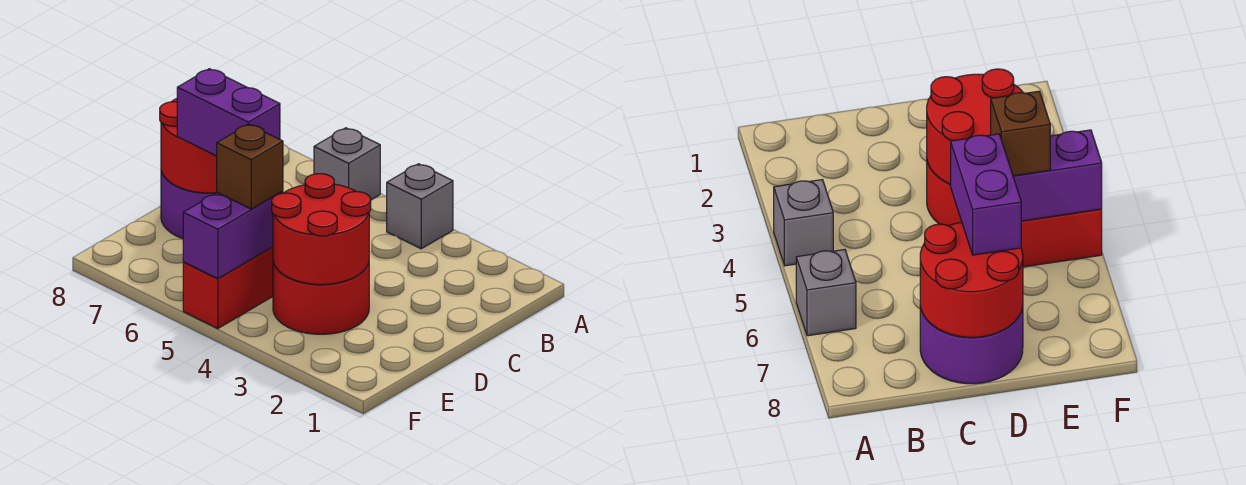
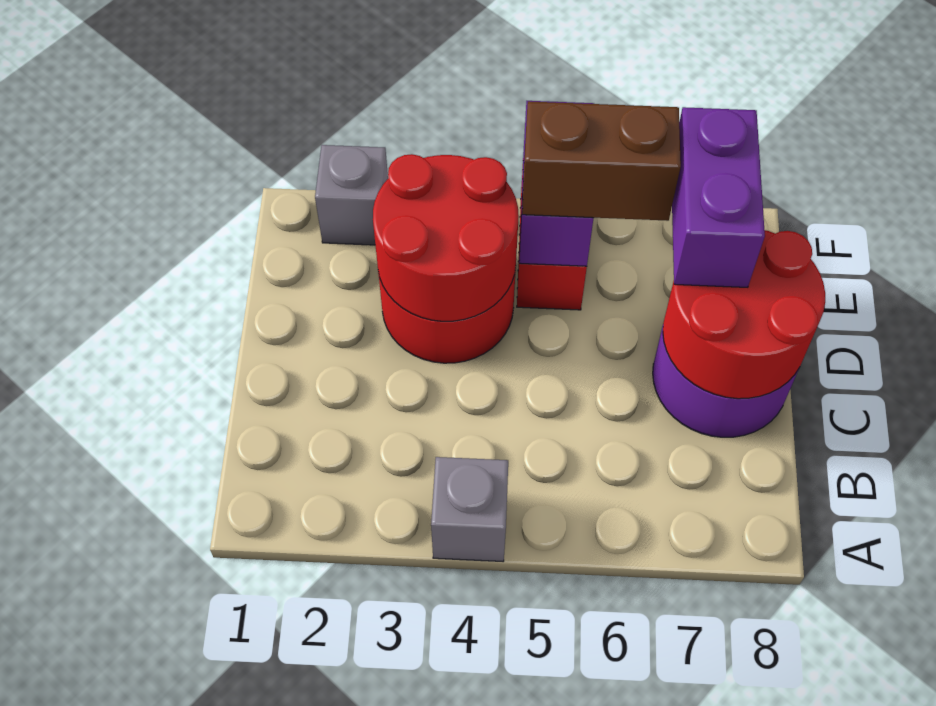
grey 1x1 brick [314,128,380,200] -> grey 1x1 brick moved to [315,145,388,245]
purple 1x2 brick [177,69,280,156] -> purple 1x2 brick turned to [672,107,765,287]
brown 1x1 brick [217,124,283,209] -> brown 1x2 brick [522,101,681,221]

